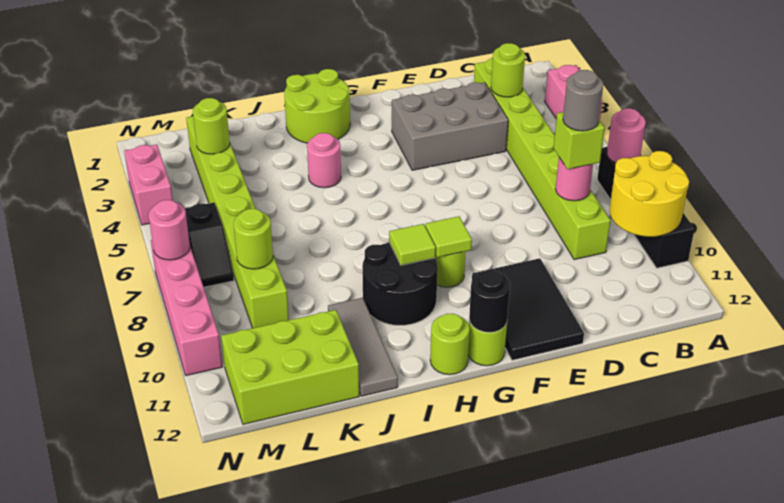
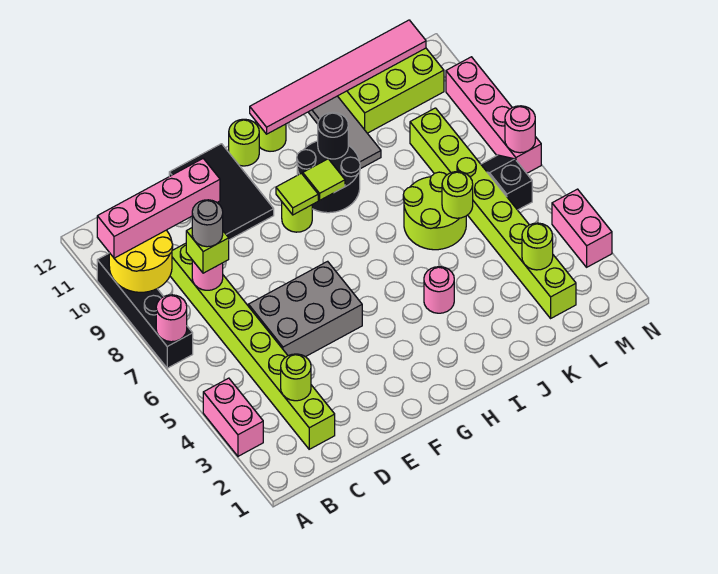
none -> pink 1x4 brick [97,159,220,258]
grey 2x3 brick [392,82,508,170] -> grey 2x3 brick moved to [248,261,362,357]
black 1x1 round brick [469,270,510,333] -> black 1x1 round brick moved to [318,112,348,159]
lime 2x2 round brick [284,69,350,143] -> lime 2x2 round brick moved to [403,172,466,250]
none -> pink 1x6 tile [250,20,426,134]
lime 1x1 round brick [234,209,273,269] -> lime 1x1 round brick moved to [442,171,473,218]

